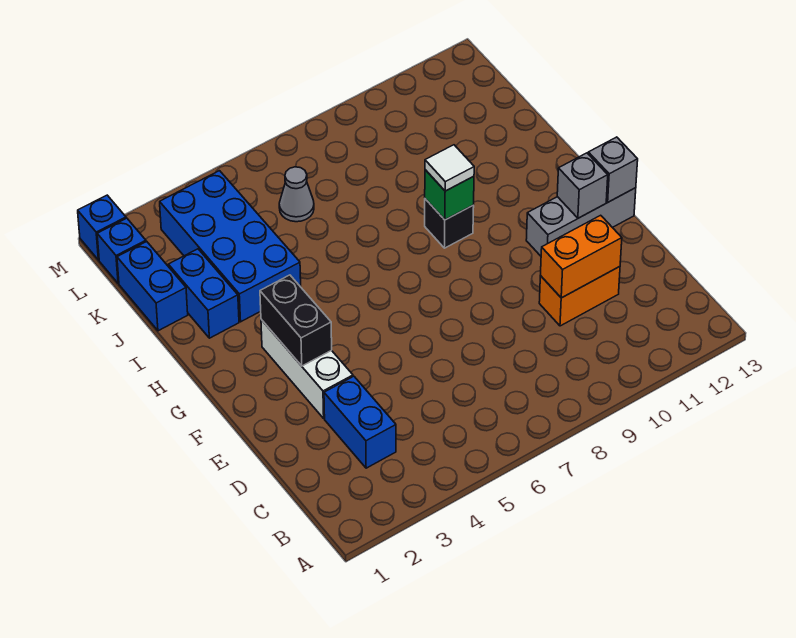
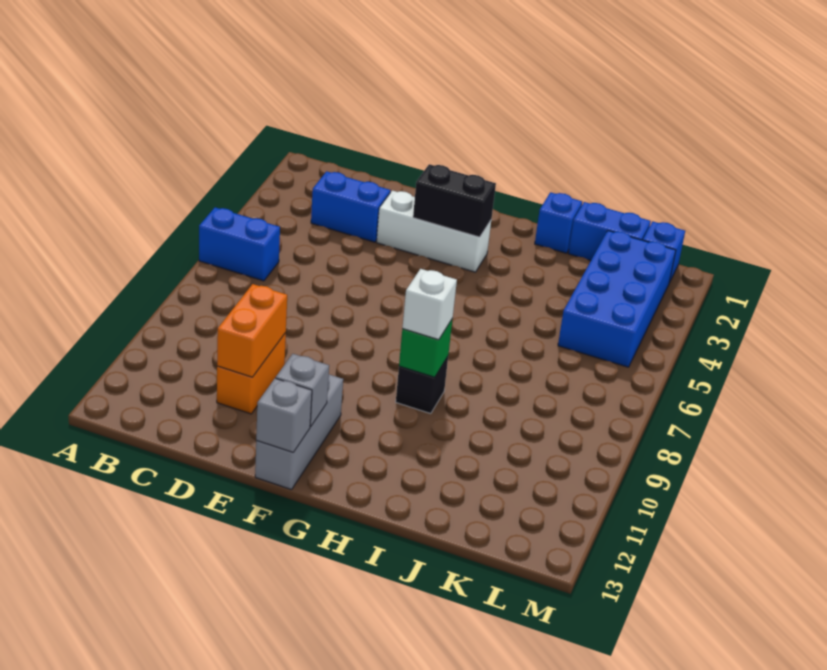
white 1x1 tile [425,145,474,191] -> white 1x1 brick [402,269,457,340]
blue 1x2 brick [168,249,239,338] -> blue 1x2 brick moved to [199,207,280,281]
blue 2x4 brick [160,171,301,322] -> blue 2x4 brick turned to [558,231,676,367]
grey 1x1 cone [279,167,314,222] -> none
blue 1x1 brick [78,195,126,260] -> blue 1x1 brick moved to [535,192,582,253]

